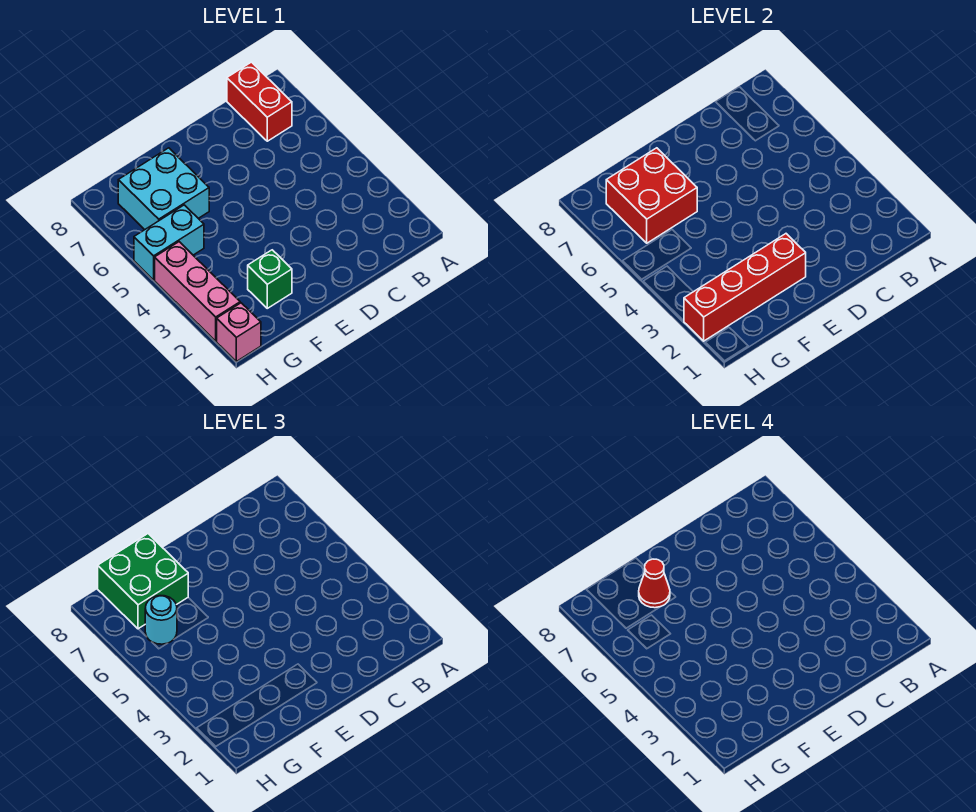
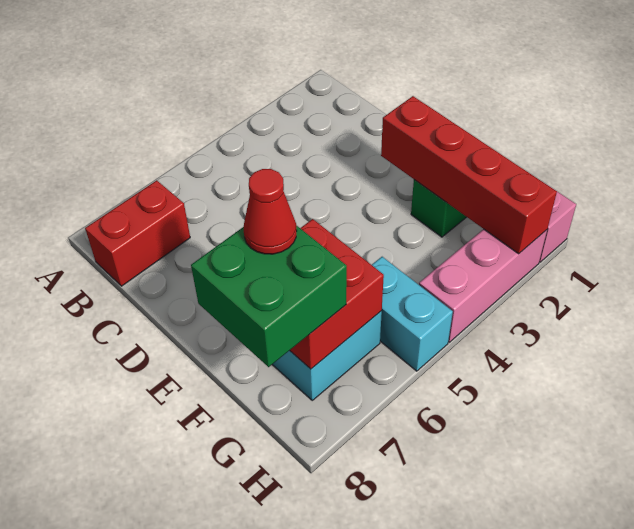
cyan 1x1 round brick [145,596,177,644] -> none

